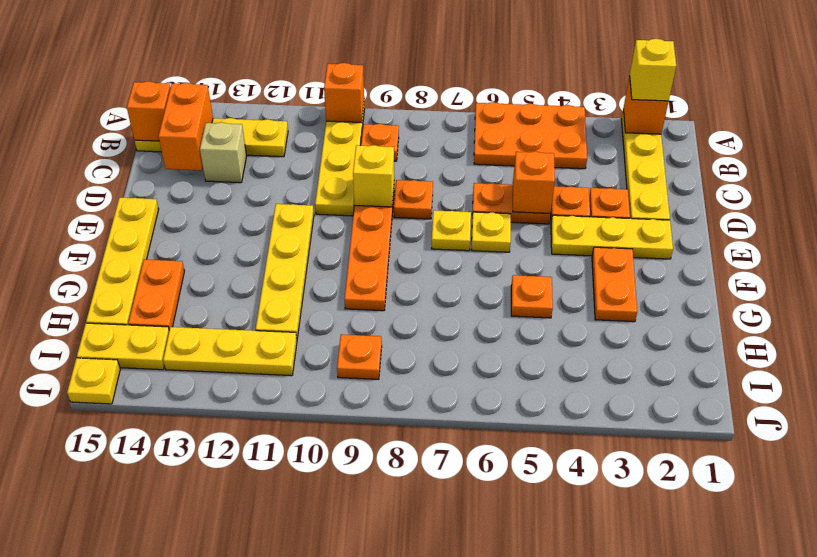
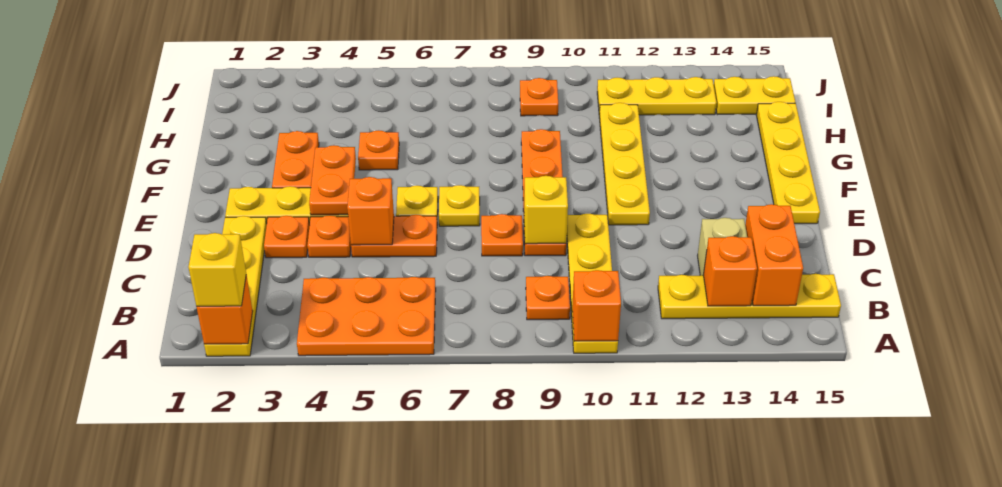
orange 1x1 brick [127,81,171,141] -> orange 1x1 brick moved to [704,236,757,306]
orange 1x2 plate [128,260,184,330] -> orange 1x2 plate moved to [309,145,356,215]
yellow 1x1 plate [67,358,120,404] -> none

